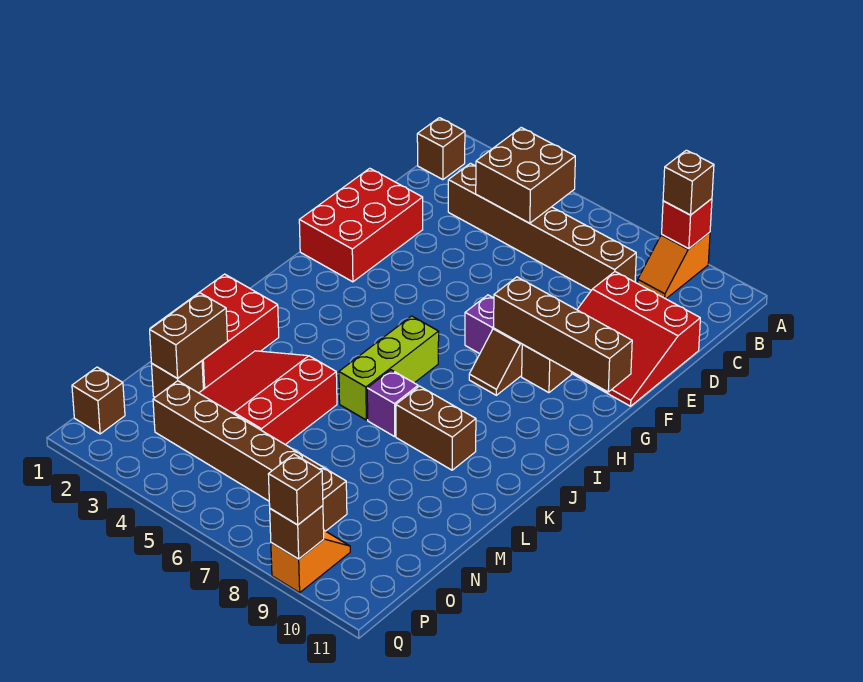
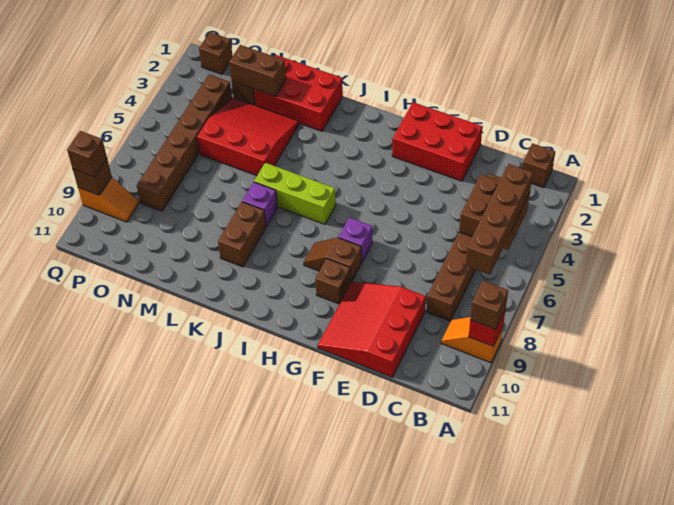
brown 1x4 brick [494,277,632,392] -> brown 1x4 brick moved to [465,164,533,274]

